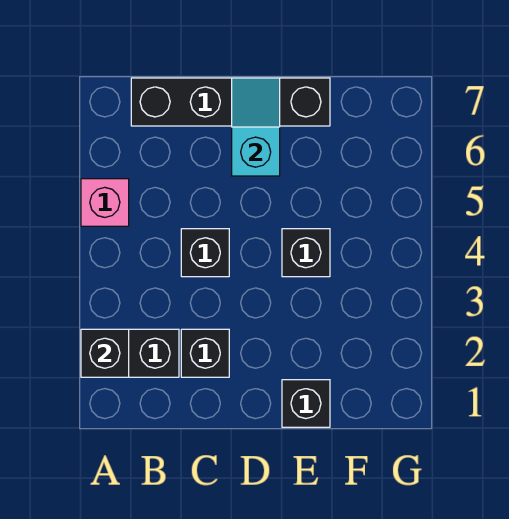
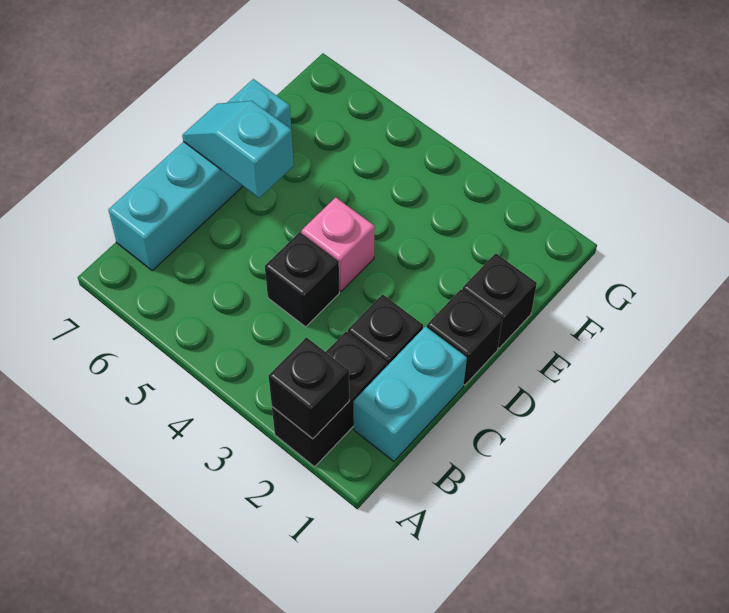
pink 1x1 brick [81,179,129,226] -> pink 1x1 brick moved to [302,197,375,291]
none -> cyan 1x2 brick [353,326,467,461]
black 1x4 brick [131,78,330,126] -> cyan 1x4 brick [108,79,291,271]
black 1x1 brick [282,229,330,277] -> black 1x1 brick moved to [427,290,502,385]

